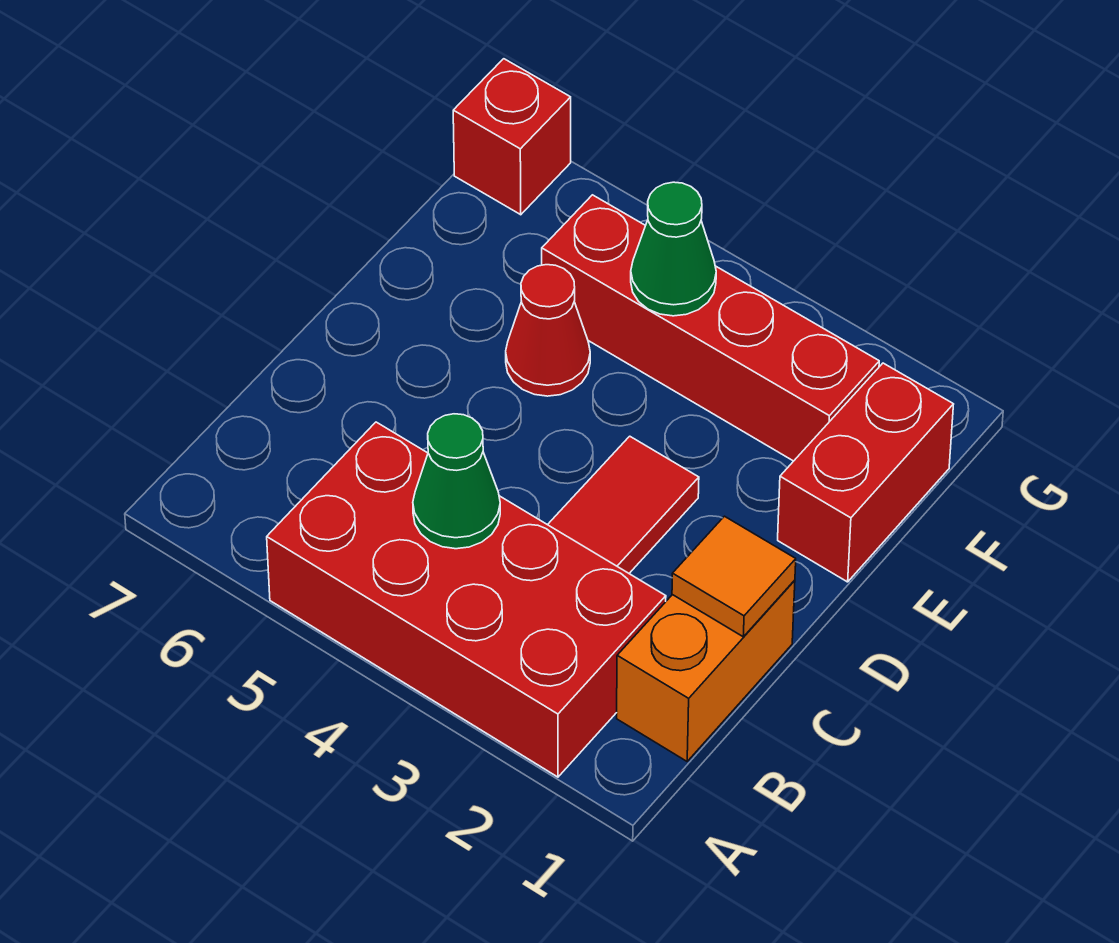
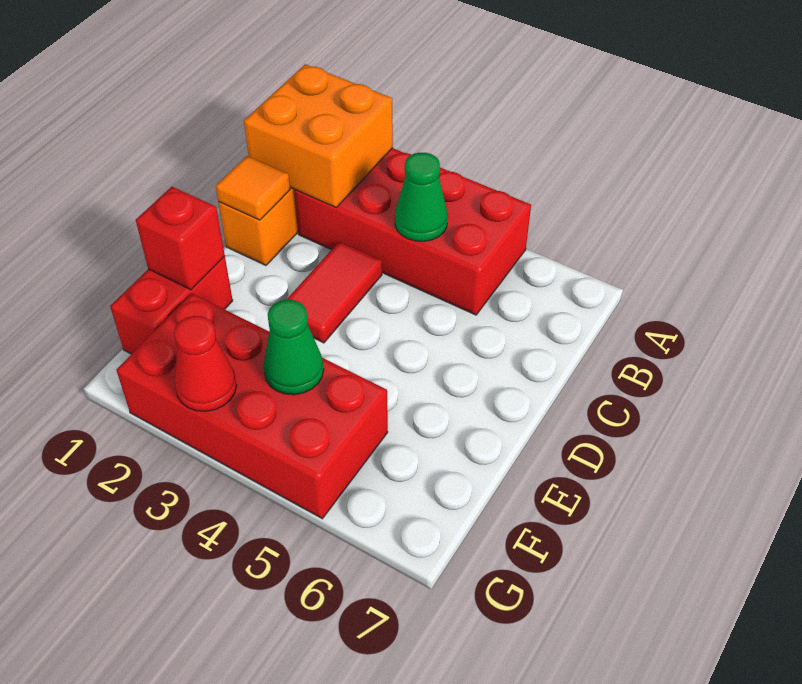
none -> orange 2x2 brick [244,64,393,207]
red 1x1 cone [506,265,590,396] -> red 1x1 cone moved to [174,316,237,411]
red 1x4 brick [542,195,879,461] -> red 2x4 brick [116,293,388,519]
red 1x1 brick [453,59,571,215] -> red 1x1 brick moved to [136,187,225,290]

